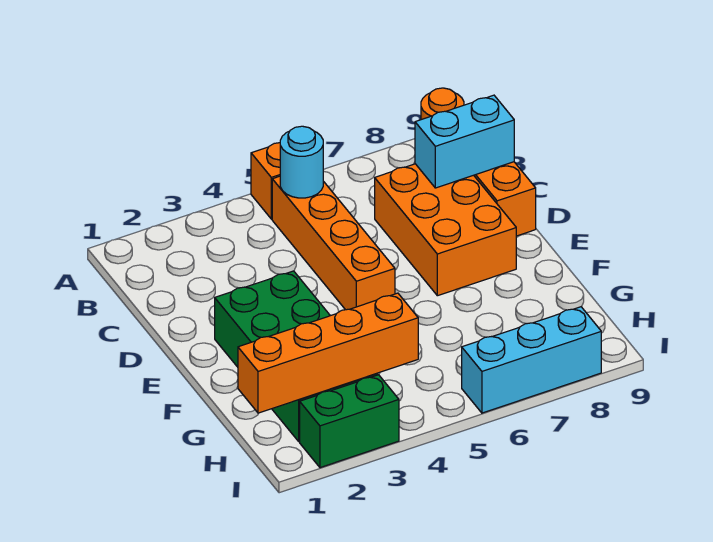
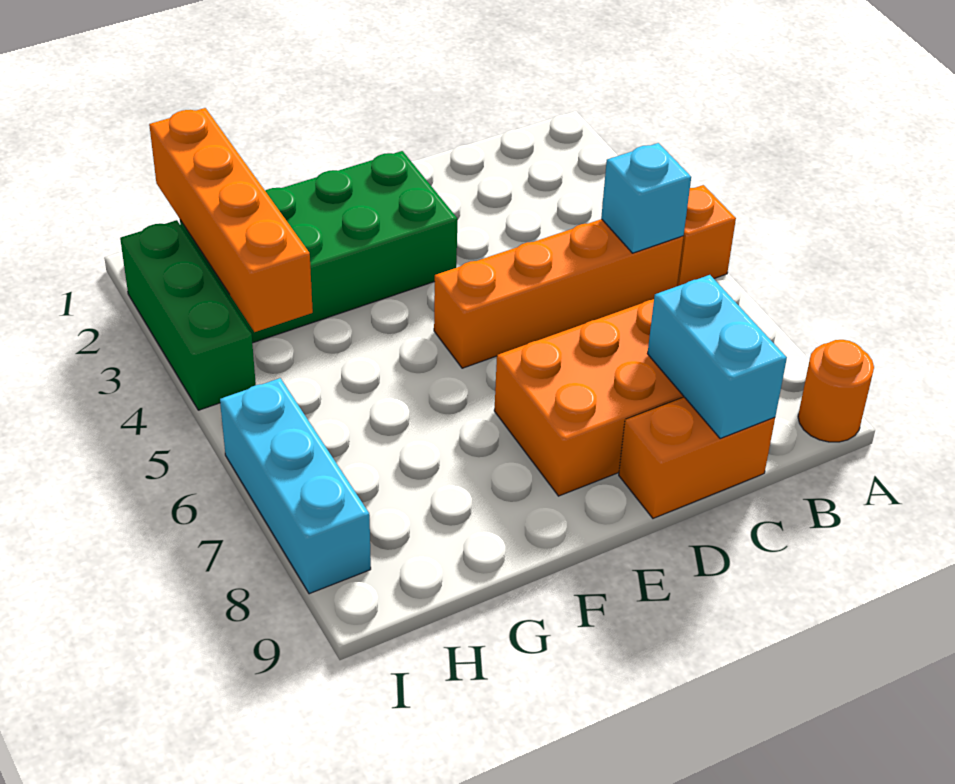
cyan 1x1 round brick [280,126,323,198] -> cyan 1x1 brick [601,143,691,253]
green 1x2 brick [300,375,399,468] -> green 1x3 brick [120,220,256,410]

